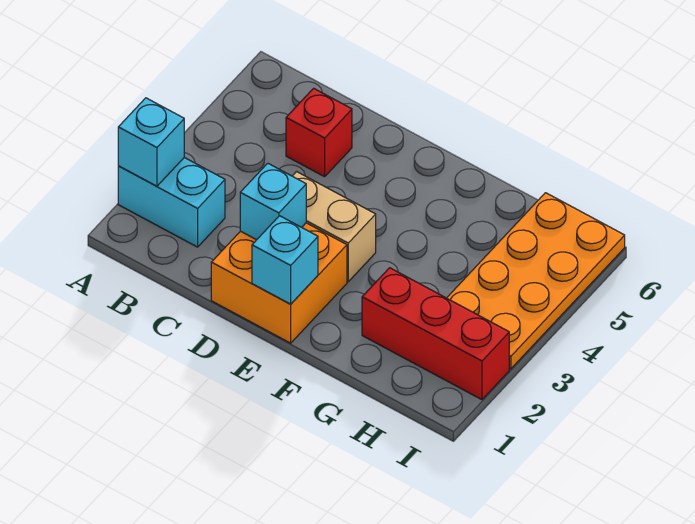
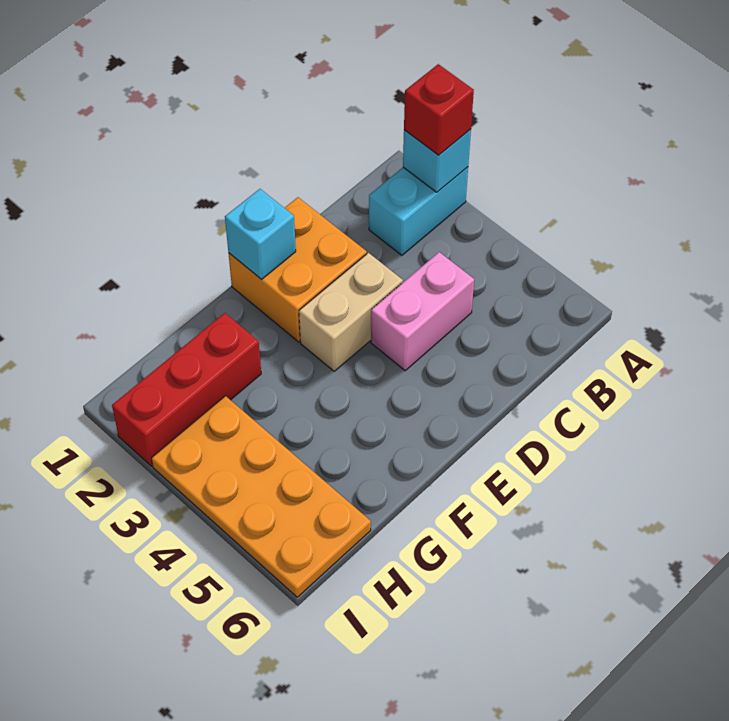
none -> pink 1x2 brick [371,252,474,370]
red 1x1 brick [286,88,352,177] -> red 1x1 brick moved to [404,64,474,155]
cyan 1x1 brick [240,163,306,240] -> none

